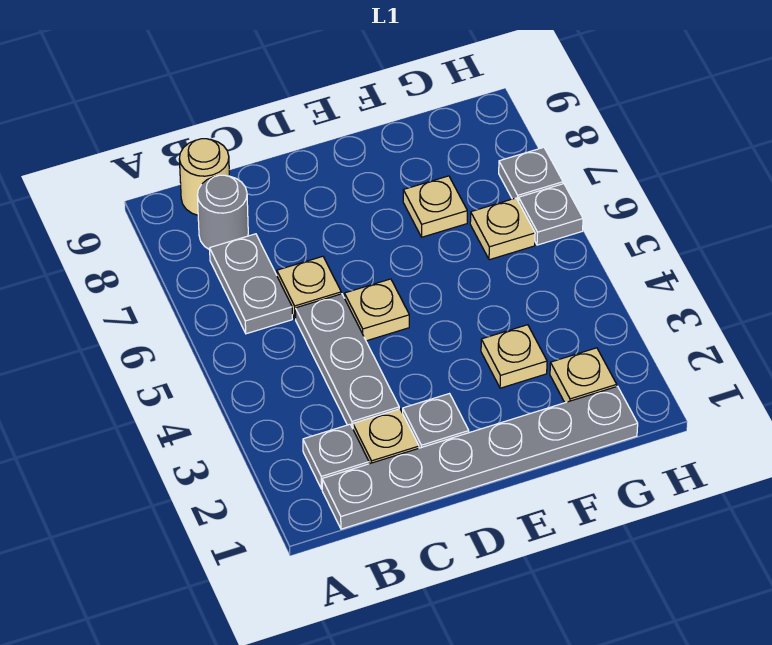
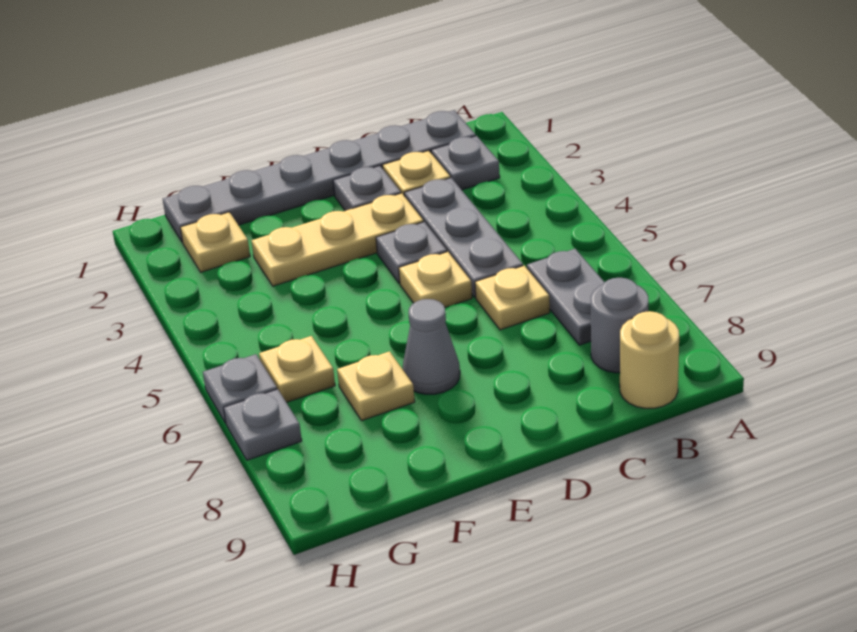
none -> grey 1x1 plate [376,222,447,283]
none -> grey 1x1 cone [403,299,460,394]
tan 1x1 plate [481,325,547,388] -> tan 1x3 plate [251,193,423,286]

